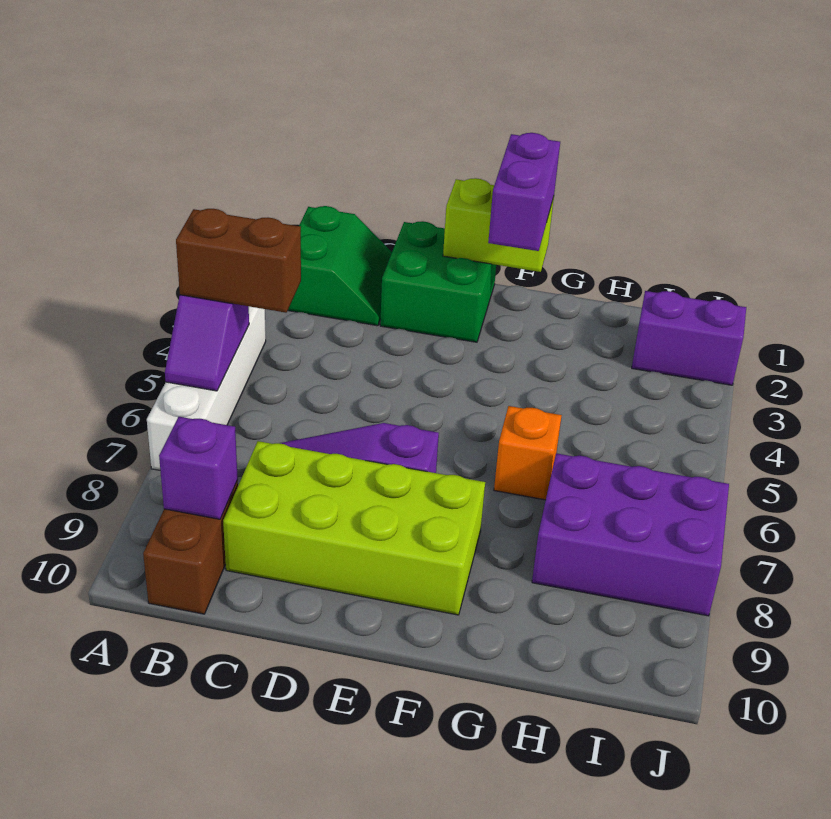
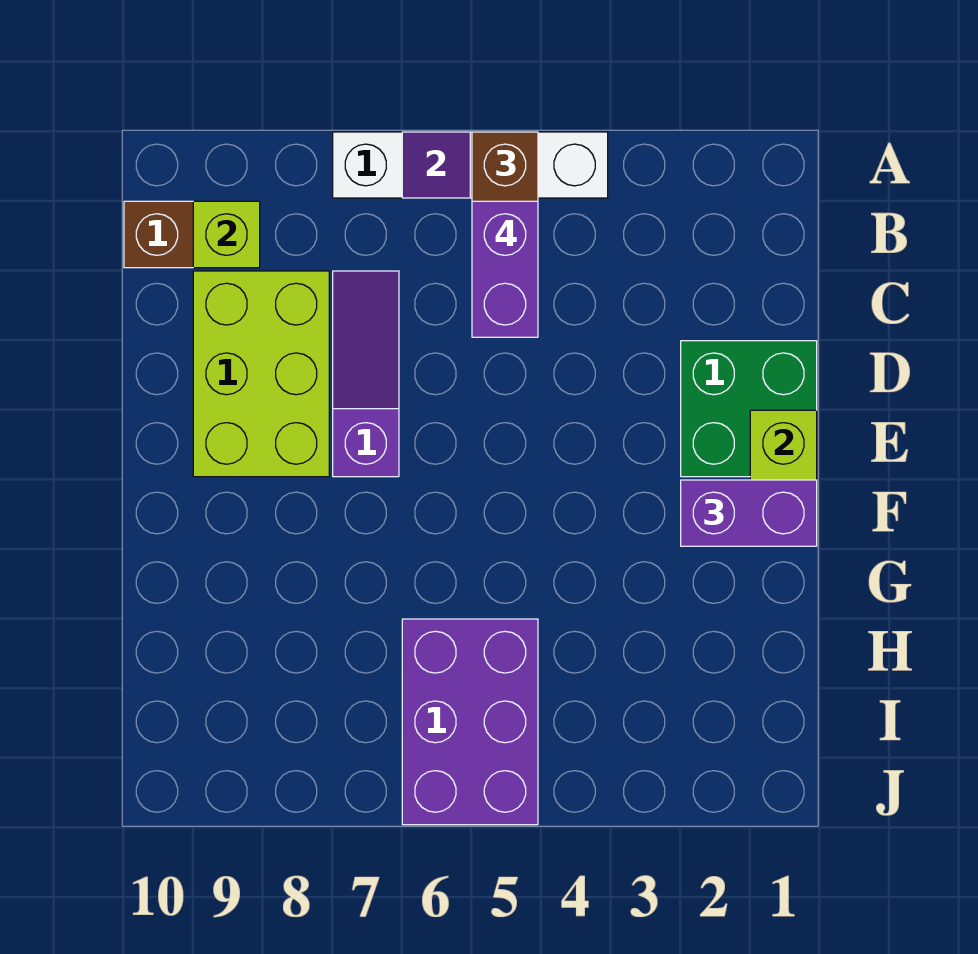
green 2x2 slope [288,206,392,326] -> none
purple 1x1 brick [159,417,238,519] -> lime 1x1 brick [193,201,260,268]
lime 2x4 brick [223,441,485,615] -> lime 2x3 brick [193,271,329,477]
orange 1x1 brick [494,406,562,500] -> none
purple 2x3 brick [532,453,729,616] -> purple 2x3 brick moved to [402,619,538,825]
purple 1x2 brick [632,291,746,385] -> purple 1x2 brick moved to [472,201,538,337]

